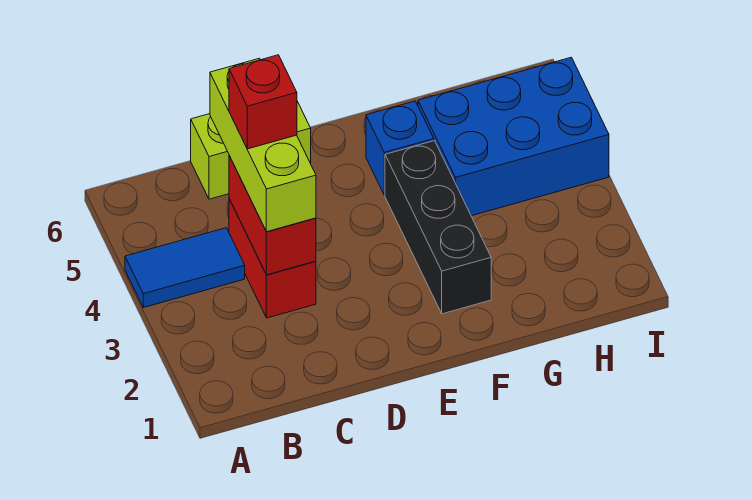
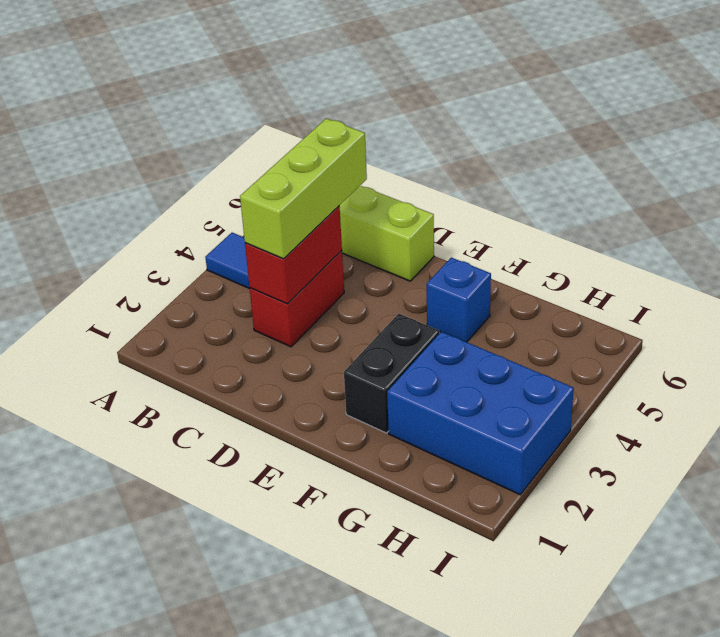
red 1x1 brick [229,55,297,149] -> none
black 1x3 brick [385,141,491,314] -> black 1x2 brick [344,314,439,433]
blue 2x3 brick [418,57,609,216] -> blue 2x3 brick moved to [387,332,574,495]

